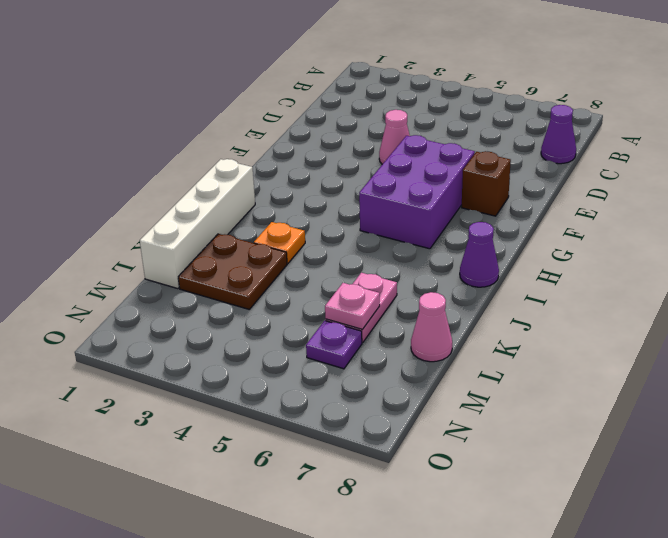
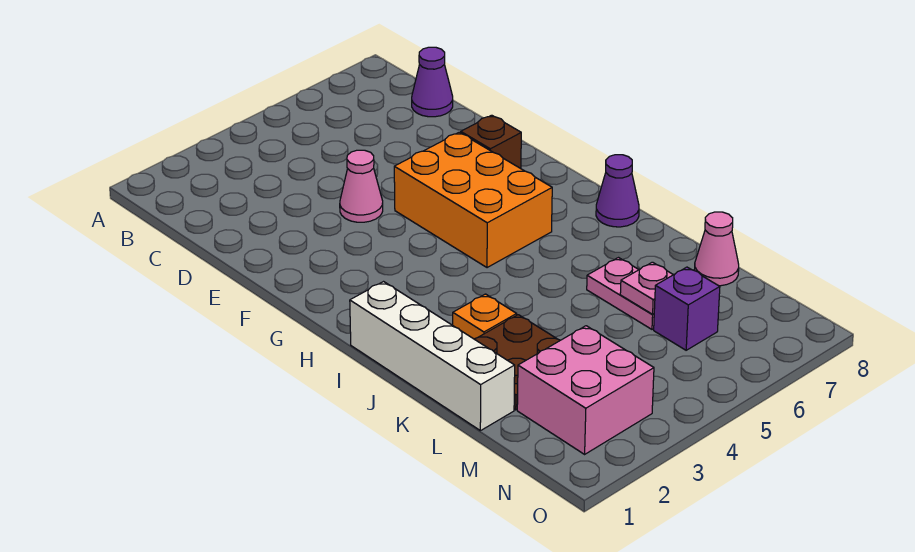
purple 2x3 brick [359,135,475,249] -> orange 2x3 brick [394,132,552,268]
none -> pink 2x2 brick [517,326,654,454]
purple 1x1 plate [306,321,362,369] -> purple 1x1 brick [654,267,720,350]

